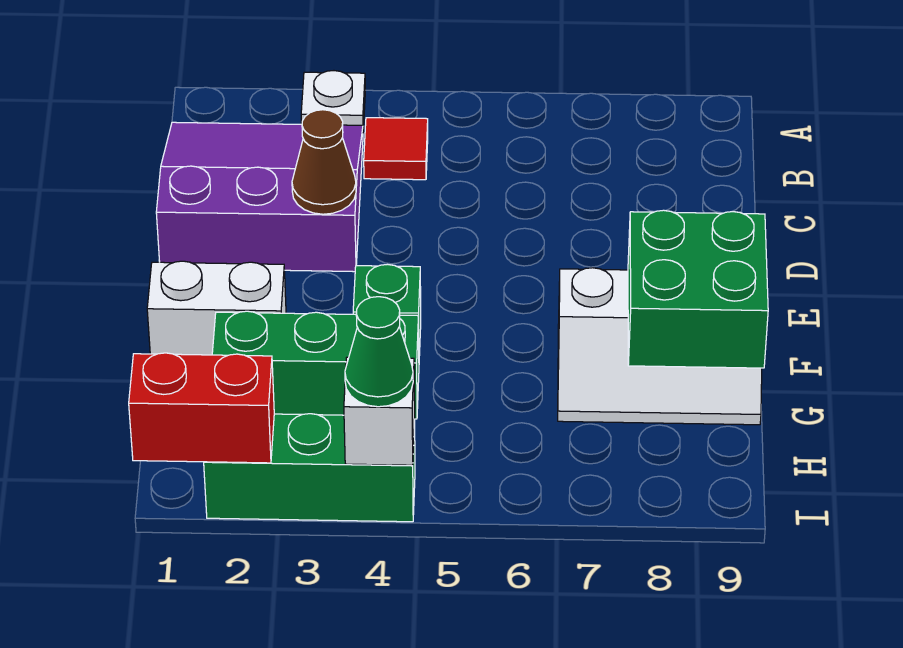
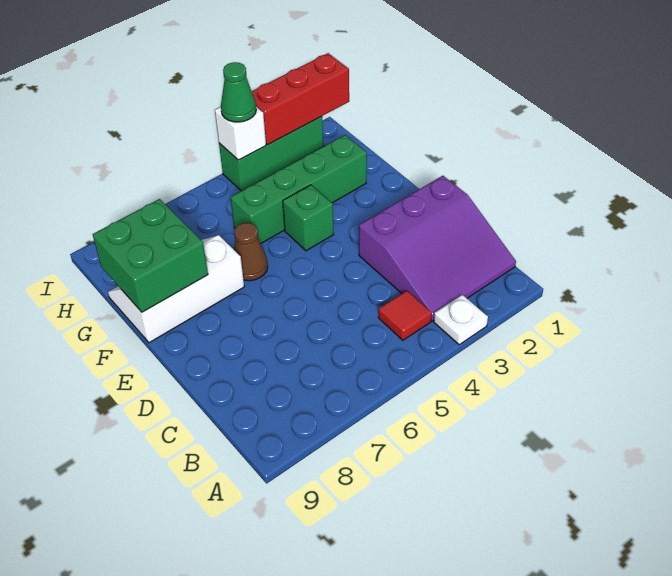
brown 1x1 cone [292,110,356,214] -> brown 1x1 cone moved to [234,223,268,281]
white 1x2 brick [147,261,286,355] -> none
green 1x3 brick [212,311,419,419] -> green 1x4 brick [231,135,367,243]
red 1x2 brick [129,353,274,463] -> red 1x3 brick [252,53,349,145]

